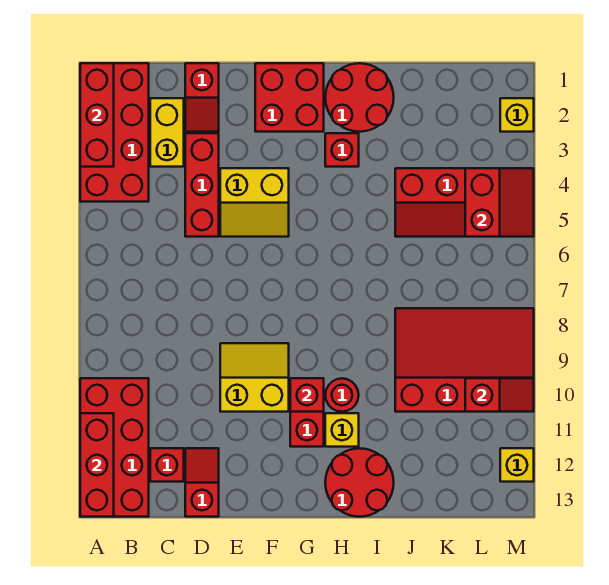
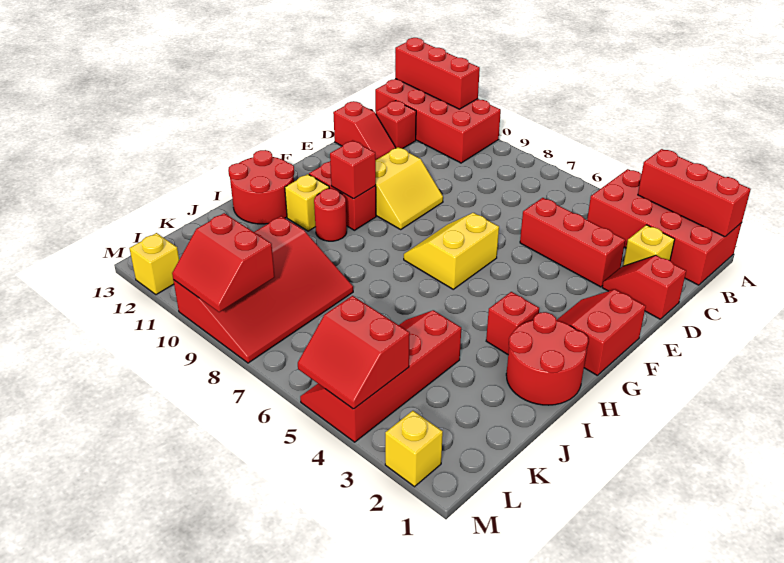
yellow 1x2 brick [150,98,184,167] -> yellow 1x1 brick [623,225,675,266]
yellow 2x2 slope [220,168,289,237] -> yellow 2x2 slope moved to [404,213,499,289]
red 2x2 brick [255,63,324,132] -> red 2x2 slope [556,290,646,375]
red 1x2 slope [465,378,534,412] -> red 2x2 slope [172,213,275,312]

